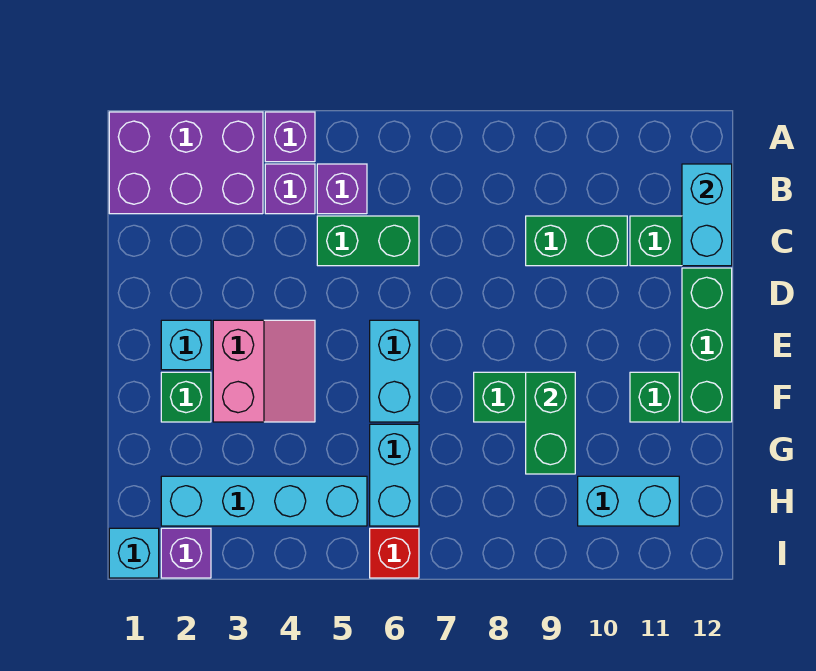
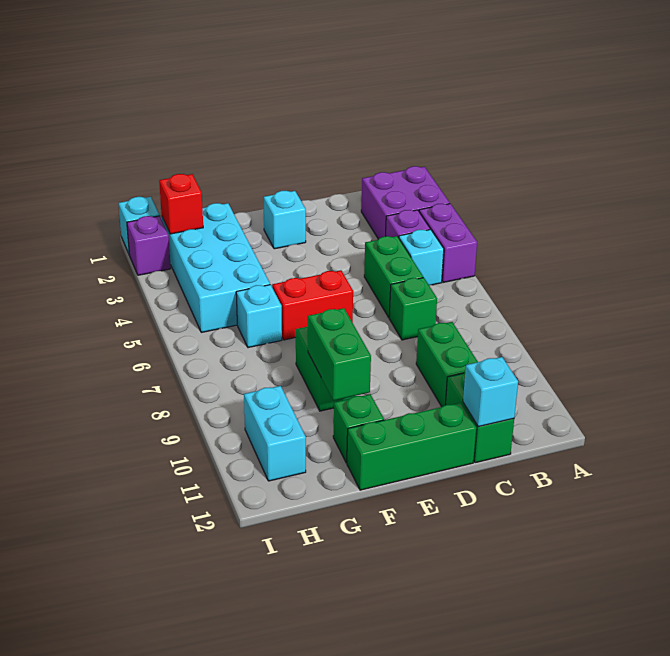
purple 2x3 brick [109,112,263,214] -> purple 2x2 brick [361,166,450,239]
purple 1x1 brick [265,112,315,162] -> purple 1x2 brick [419,204,477,283]
purple 1x1 brick [317,164,367,214] -> cyan 1x1 brick [399,229,444,285]
cyan 1x2 brick [682,164,732,266] -> cyan 1x1 brick [463,357,518,427]
pink 2x2 slope [213,320,315,422] -> none
cyan 1x2 brick [370,320,419,422] -> red 1x2 brick [272,270,353,340]
green 1x1 brick [161,372,211,422] -> green 1x1 brick moved to [389,278,437,340]
green 1x2 brick [526,372,575,474] -> green 1x2 brick turned to [308,308,371,401]
cyan 1x2 brick [370,424,419,526] -> cyan 1x1 brick [236,285,282,348]
cyan 1x4 brick [161,476,367,526] -> cyan 2x4 brick [162,203,270,332]
red 1x1 brick [370,528,419,578] -> red 1x1 brick moved to [159,174,203,234]

